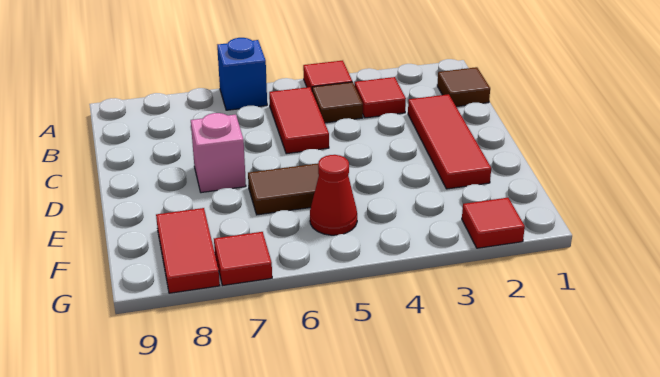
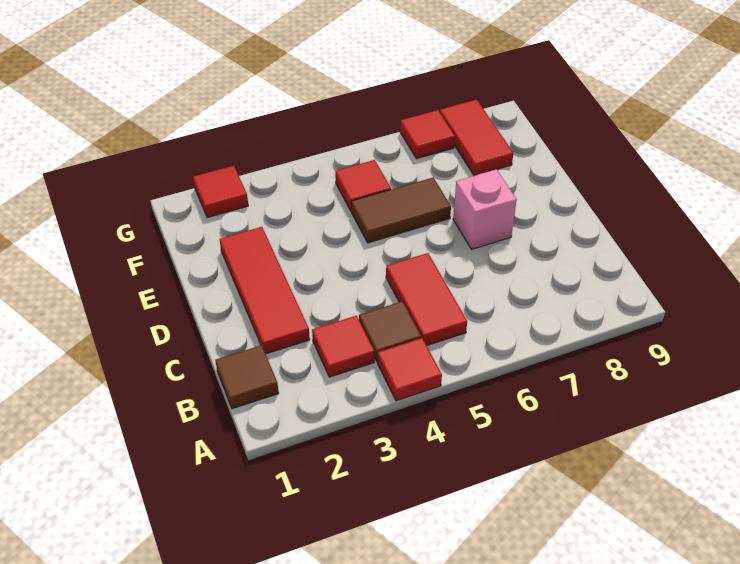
blue 1x1 brick [217,38,267,110] -> none
red 1x1 cone [310,155,357,235] -> red 1x1 tile [335,160,391,212]

